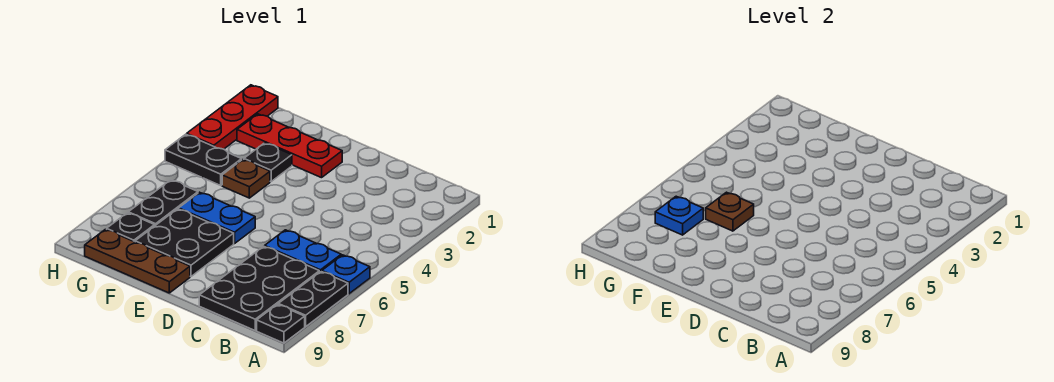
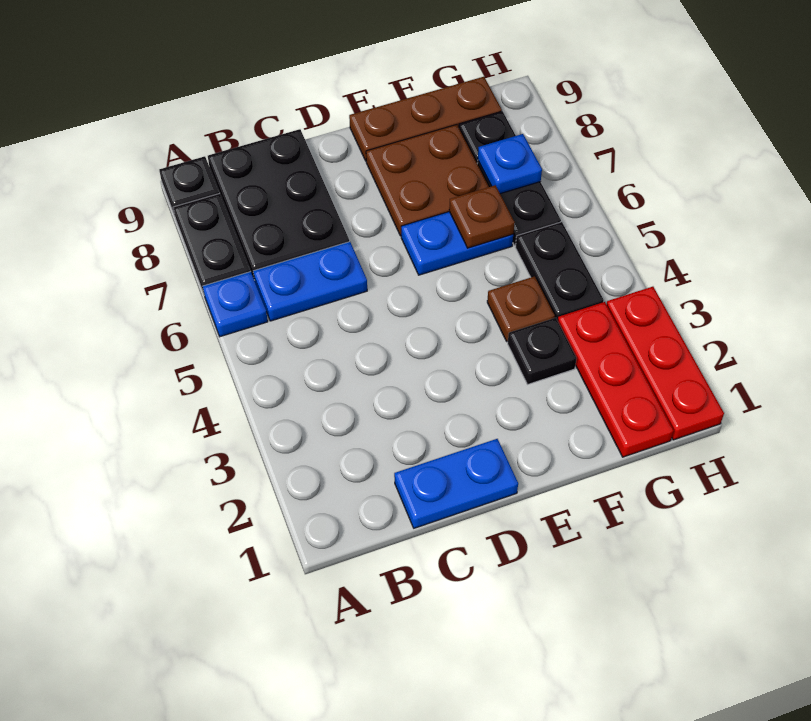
none -> blue 1x2 plate [394,439,518,528]
red 1x3 plate [237,114,342,178] -> red 1x3 plate turned to [558,302,674,457]
black 2x2 plate [135,209,234,276] -> brown 2x2 plate [366,125,489,236]
black 1x2 plate [165,134,242,185] -> black 1x2 plate turned to [515,222,604,320]

